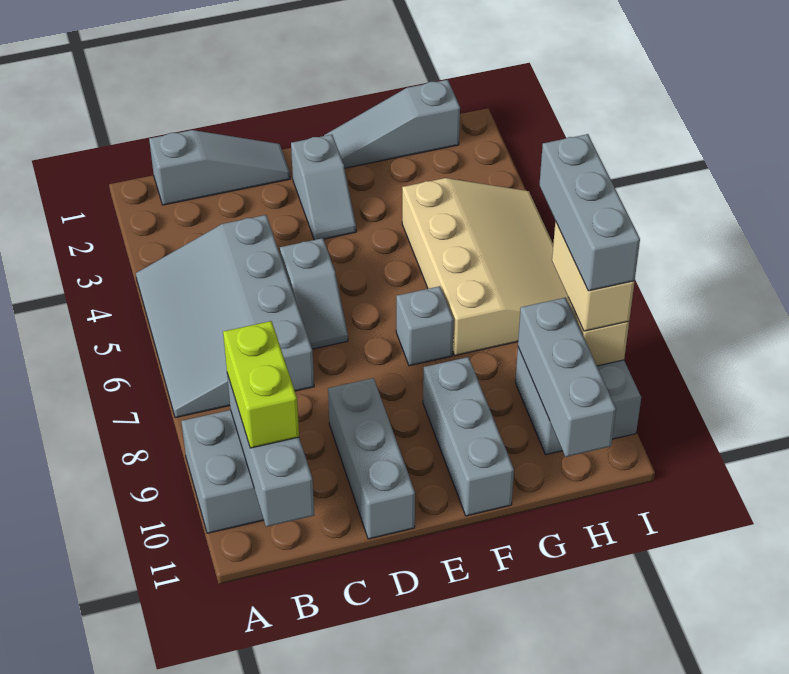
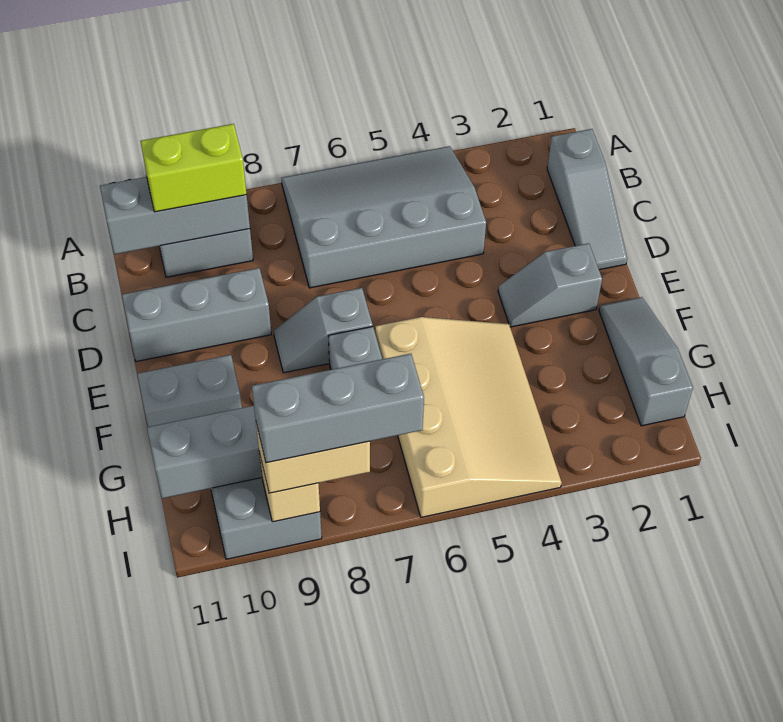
grey 1x2 slope [280,238,348,349] -> grey 1x2 slope moved to [274,288,373,373]
grey 1x3 brick [423,357,514,516] -> grey 1x2 brick [137,355,242,427]
tan 3x4 slope [402,178,568,356] -> tan 3x4 slope turned to [375,317,562,517]

